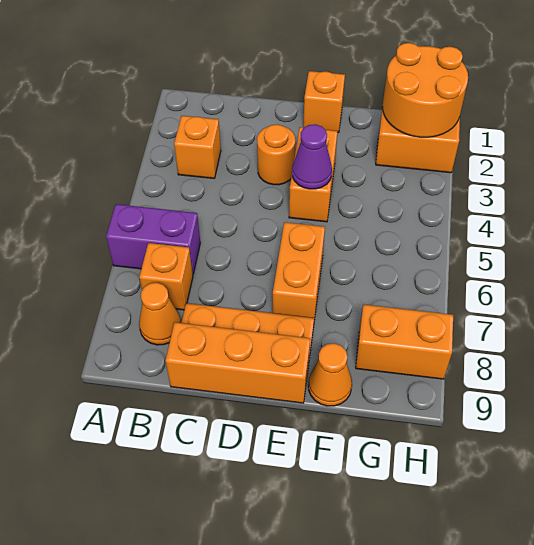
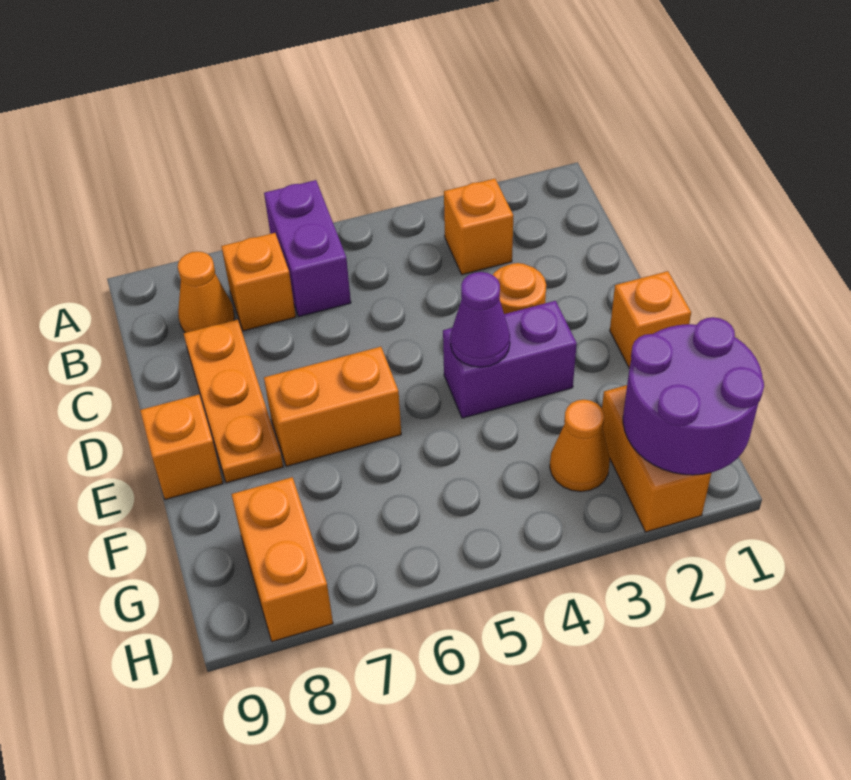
orange 1x3 brick [166,322,310,403] -> orange 1x1 brick [140,395,223,499]
orange 1x2 brick [289,127,337,222] -> purple 1x2 brick [443,301,577,418]
orange 1x1 cone [308,343,352,406] -> orange 1x1 cone moved to [550,400,610,492]
orange 2x2 round brick [383,43,468,137] -> purple 2x2 round brick [623,317,764,475]

